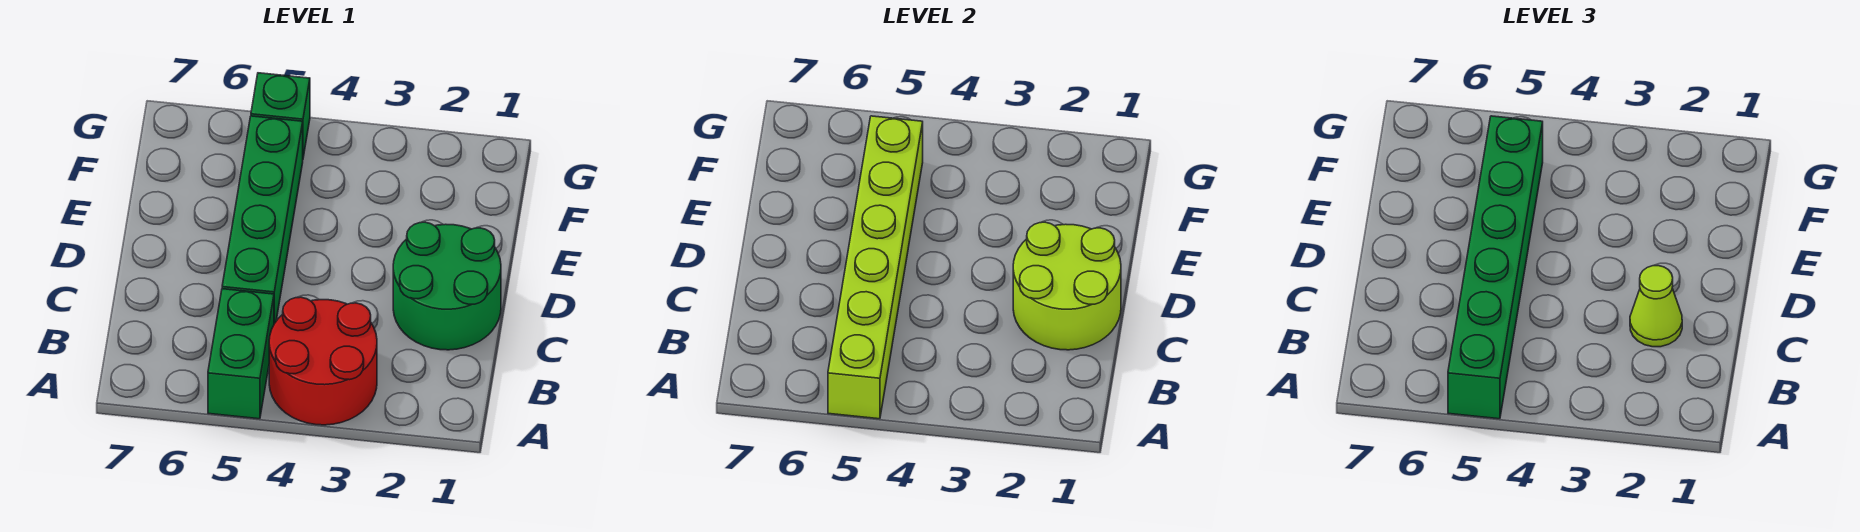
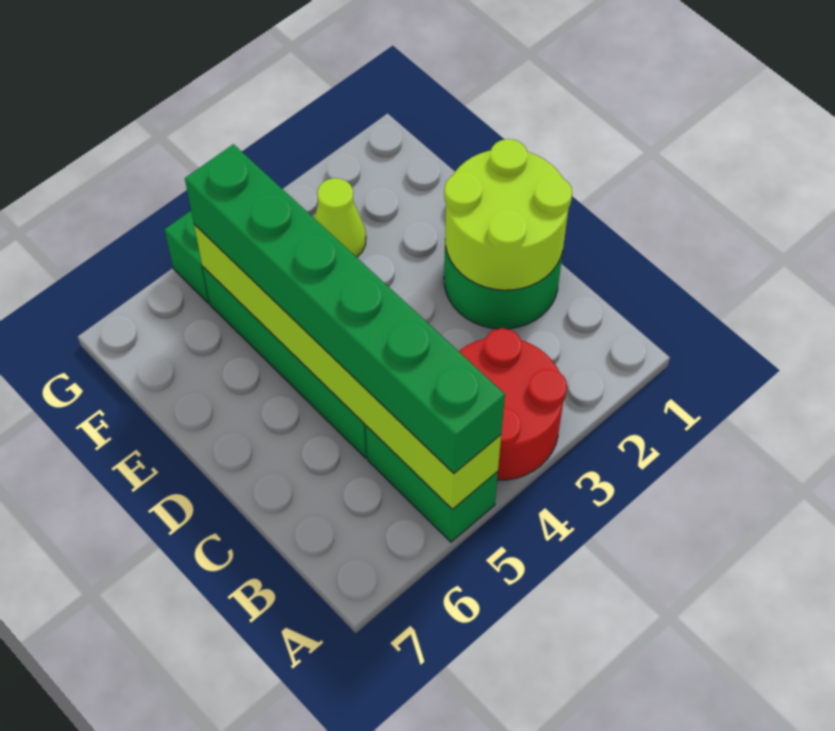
lime 1x1 cone [1630,266,1682,347] -> lime 1x1 cone moved to [314,178,366,257]

